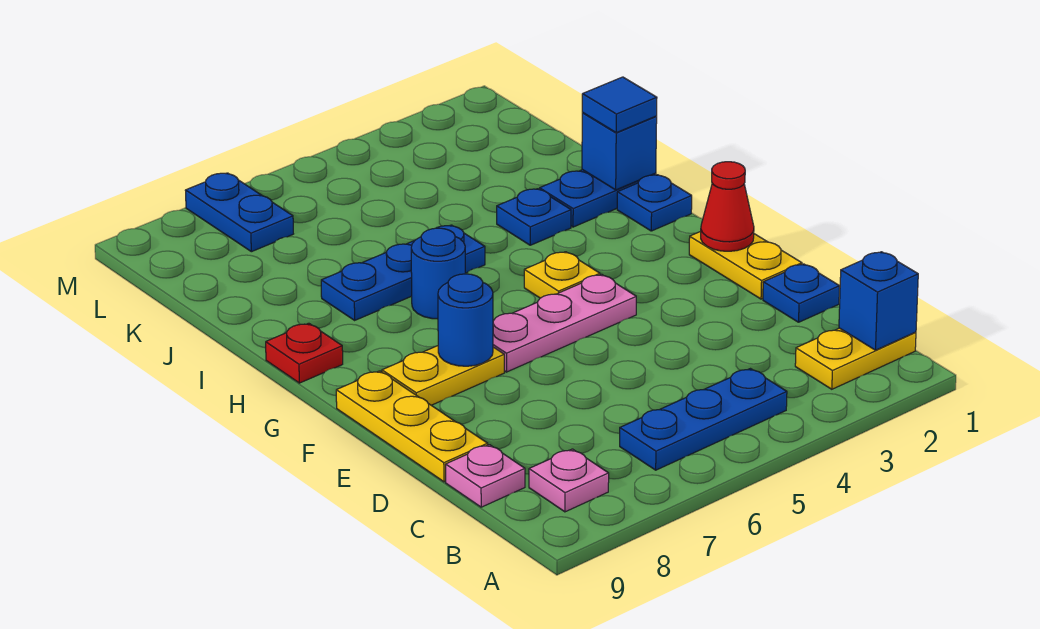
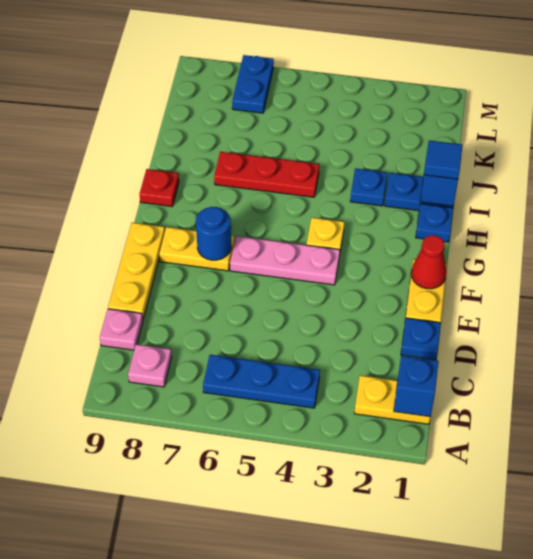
blue 1x1 round brick [411,228,465,319] -> none
blue 1x3 plate [321,225,485,320] -> red 1x3 plate [214,152,319,197]

